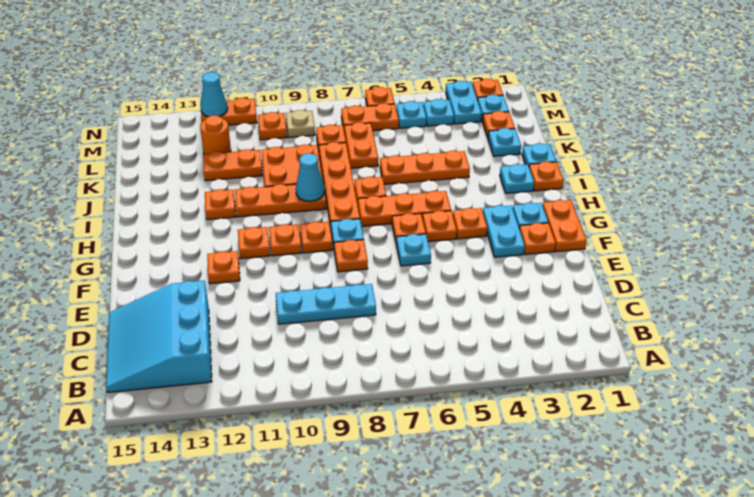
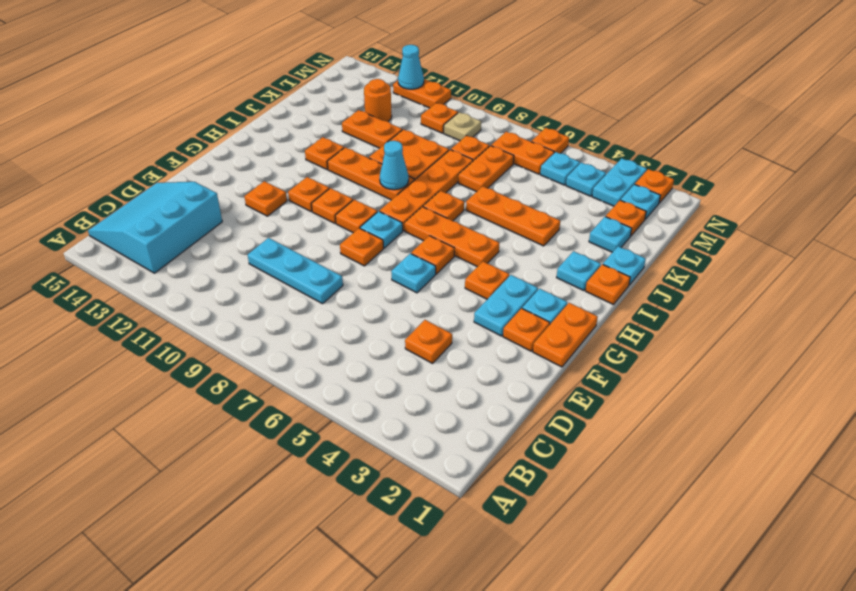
orange 1x1 plate [422,211,457,242] -> orange 1x1 plate moved to [405,320,452,363]

